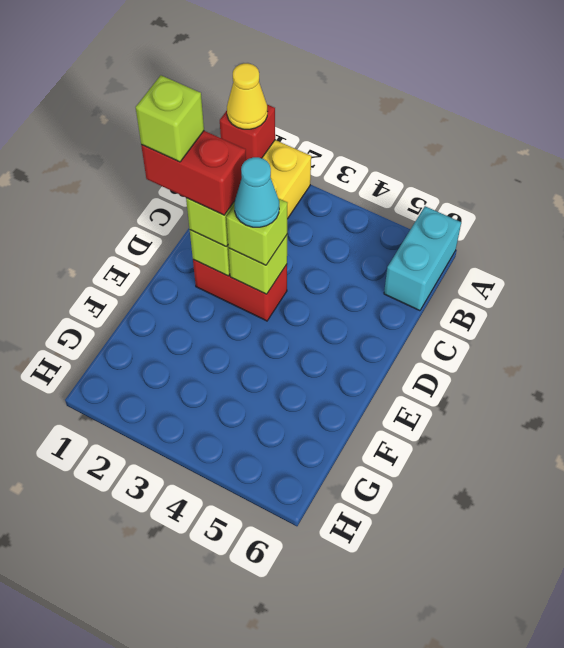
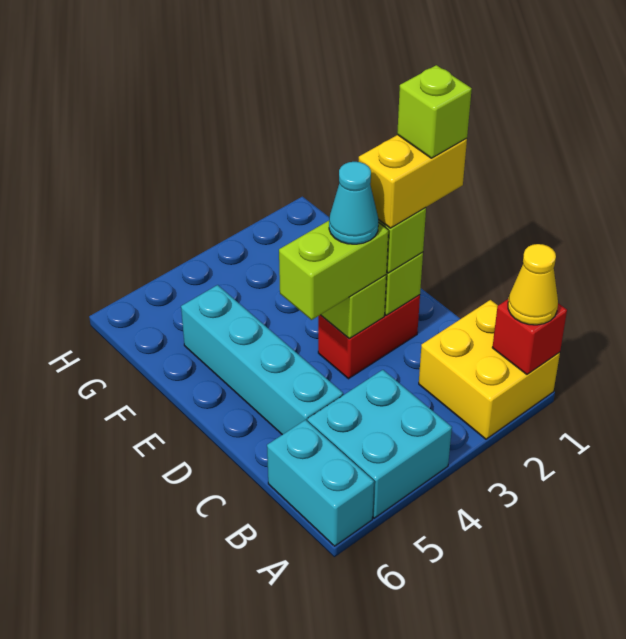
none -> cyan 2x2 brick [307,370,452,518]
none -> cyan 1x4 brick [181,285,343,435]
red 1x2 brick [141,131,246,215] -> yellow 1x2 brick [359,135,467,228]
lime 1x1 brick [226,198,287,265] -> lime 1x2 brick [279,221,388,320]

